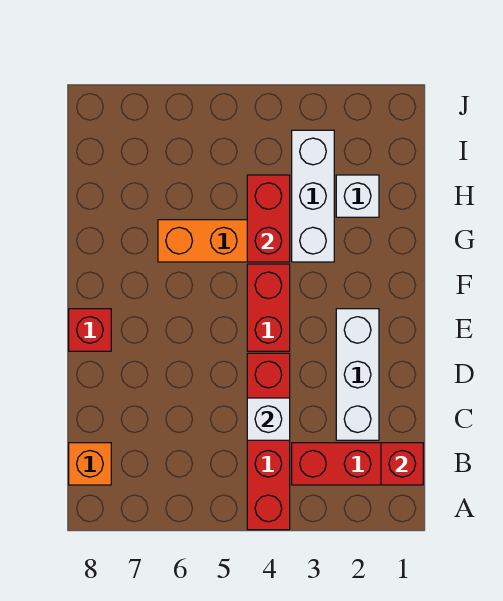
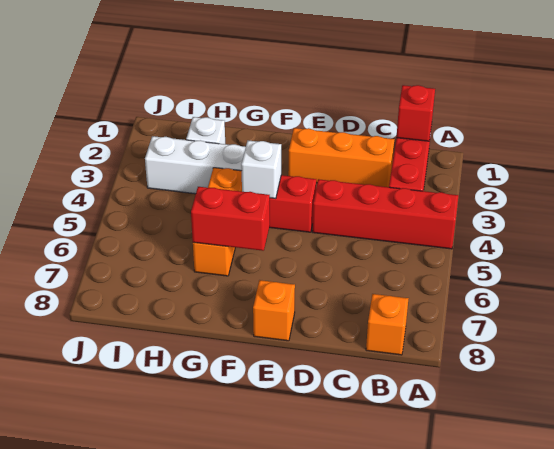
white 1x3 brick [336,309,379,440] -> orange 1x3 brick [288,128,395,187]
white 1x1 brick [247,398,290,440] -> white 1x1 brick moved to [241,140,281,199]
red 1x1 brick [69,309,111,351] -> orange 1x1 brick [253,280,295,341]
red 1x2 brick [247,175,290,262] -> red 1x2 brick moved to [191,187,270,251]

